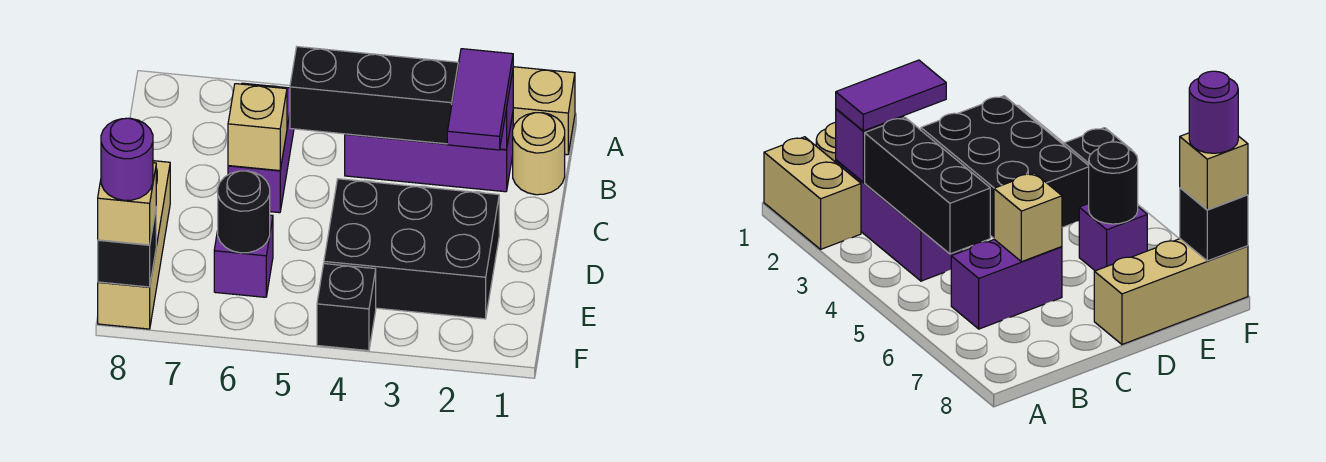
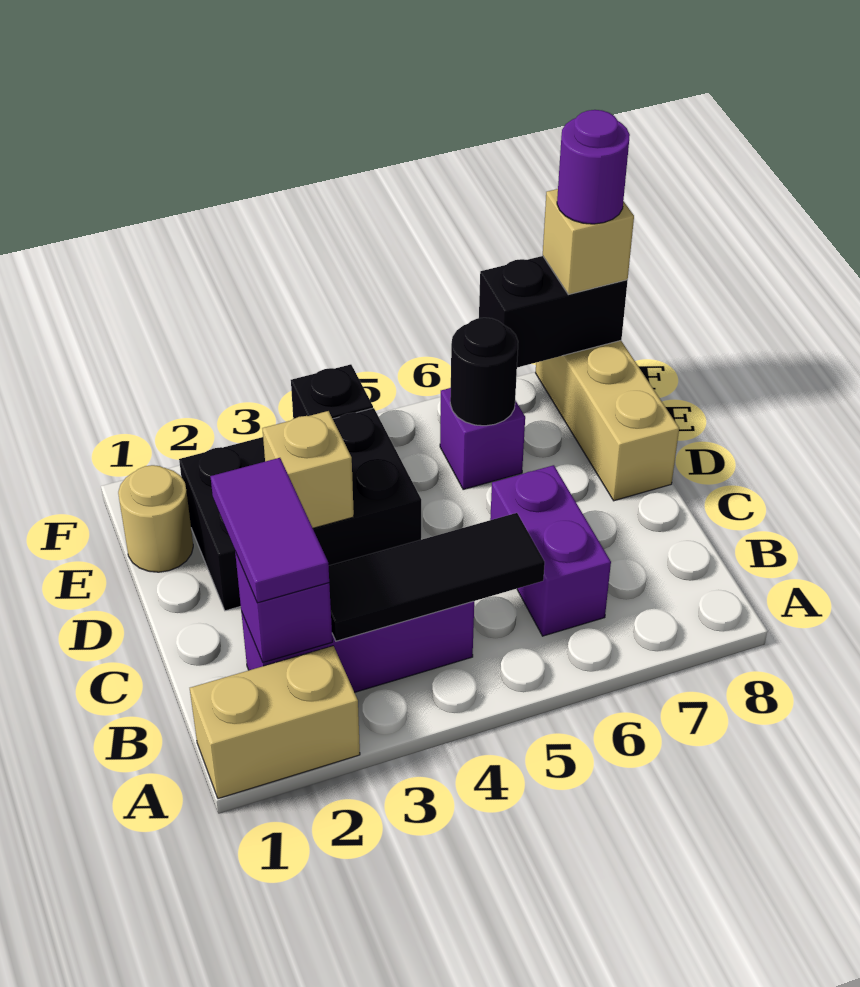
tan 1x1 round brick [513,113,565,195] -> tan 1x1 round brick moved to [118,465,193,572]
black 1x3 brick [290,47,458,144] -> black 1x3 tile [329,513,545,641]
tan 1x1 brick [228,84,287,171] -> tan 1x1 brick moved to [262,411,354,528]
black 1x1 brick [98,210,156,287] -> black 1x2 brick [479,256,628,367]

